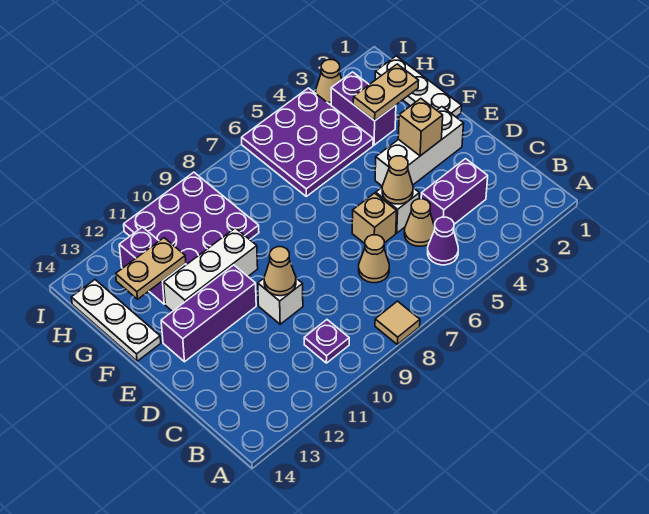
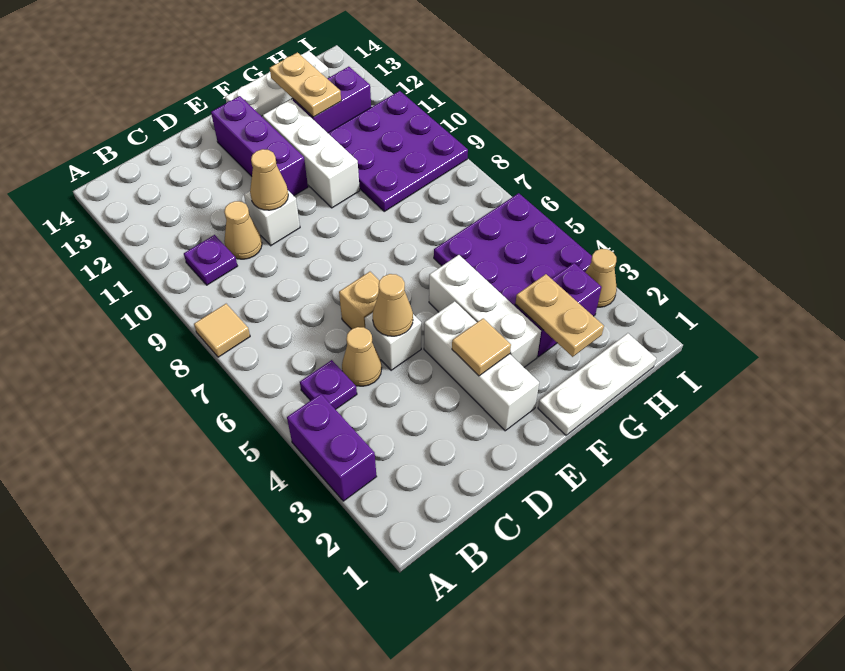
purple 1x1 cone [428,217,458,265] -> purple 1x1 plate [300,360,357,410]
purple 1x2 brick [421,159,488,227] -> purple 1x2 brick moved to [287,394,377,501]
tan 1x1 cone [359,235,389,283] -> tan 1x1 cone moved to [224,201,262,259]
tan 1x1 brick [398,98,443,156] -> tan 1x1 tile [452,318,511,376]
none -> white 1x3 brick [429,255,541,367]

